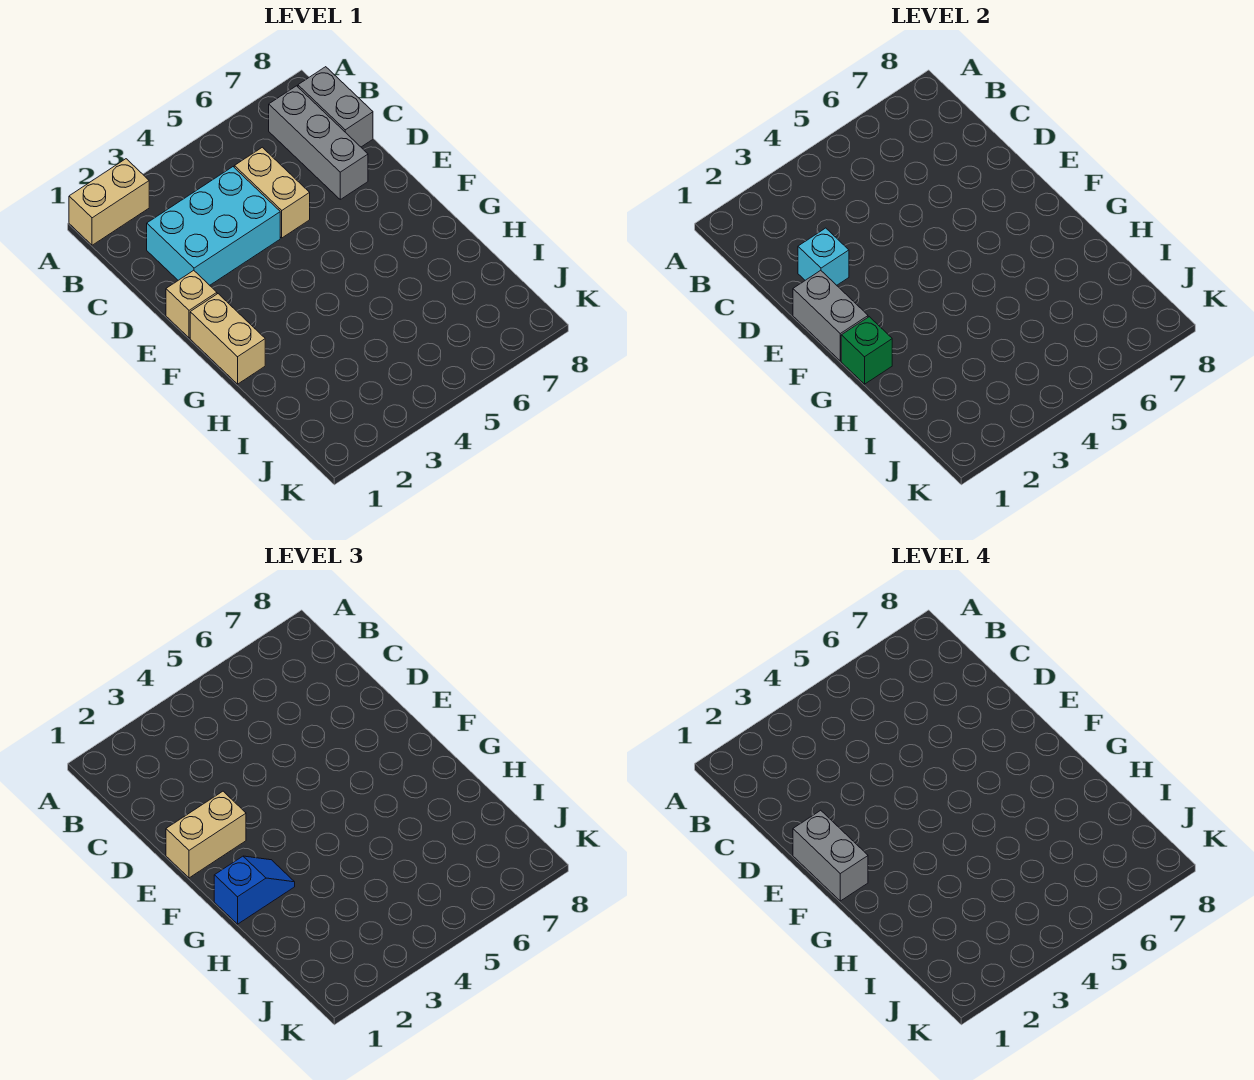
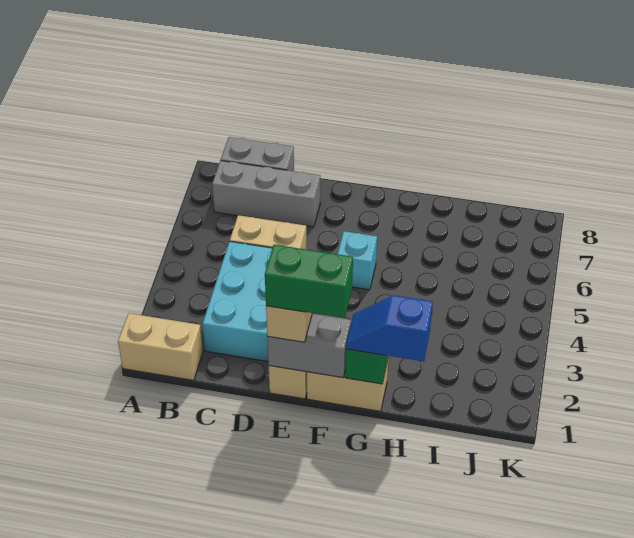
tan 1x2 brick [69,159,149,245] -> tan 1x2 brick turned to [118,313,203,380]
cyan 1x1 brick [798,228,849,285] -> cyan 1x1 brick moved to [338,231,377,290]
grey 1x2 brick [793,810,868,901] -> green 1x2 brick [265,245,353,318]
blue 1x2 slope [214,856,295,924] -> blue 1x2 slope turned to [346,295,433,361]

